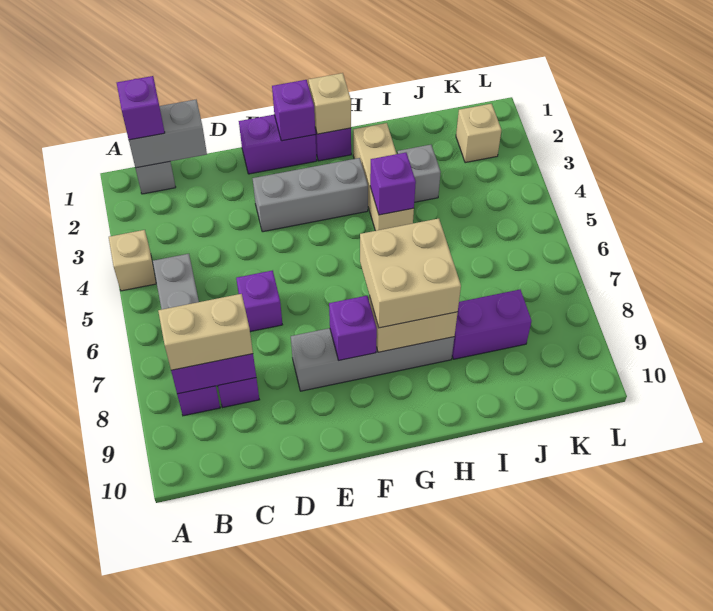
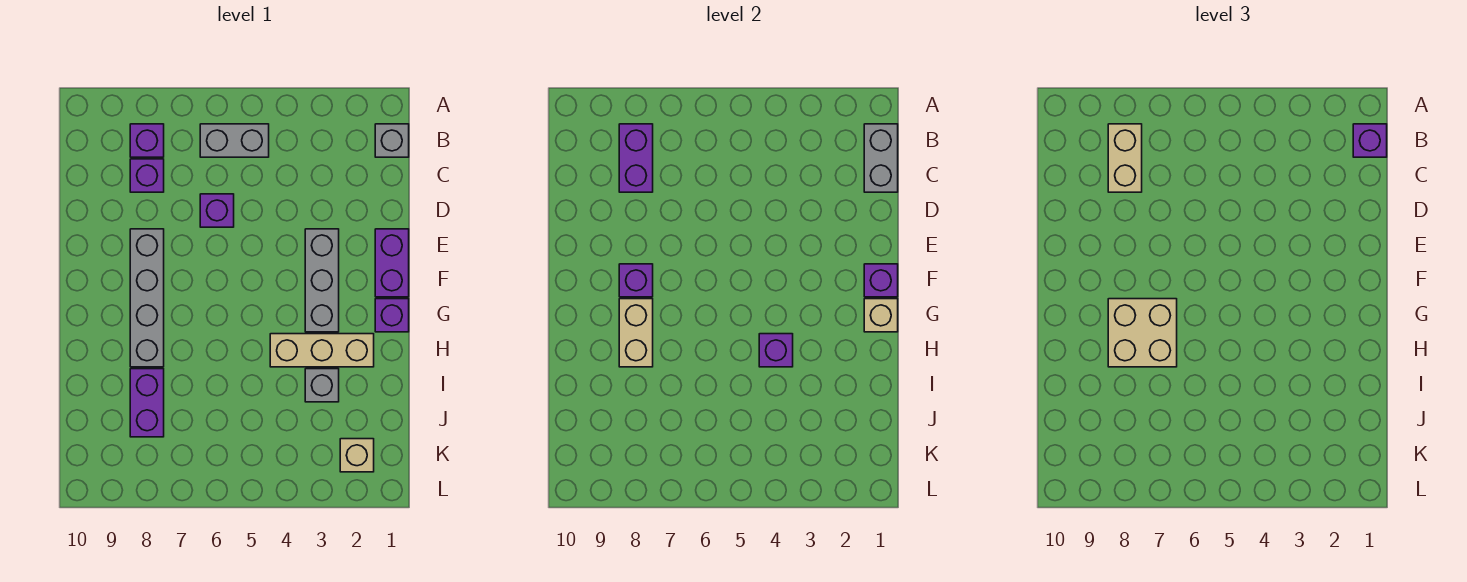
tan 1x1 brick [109,230,156,291] -> none

